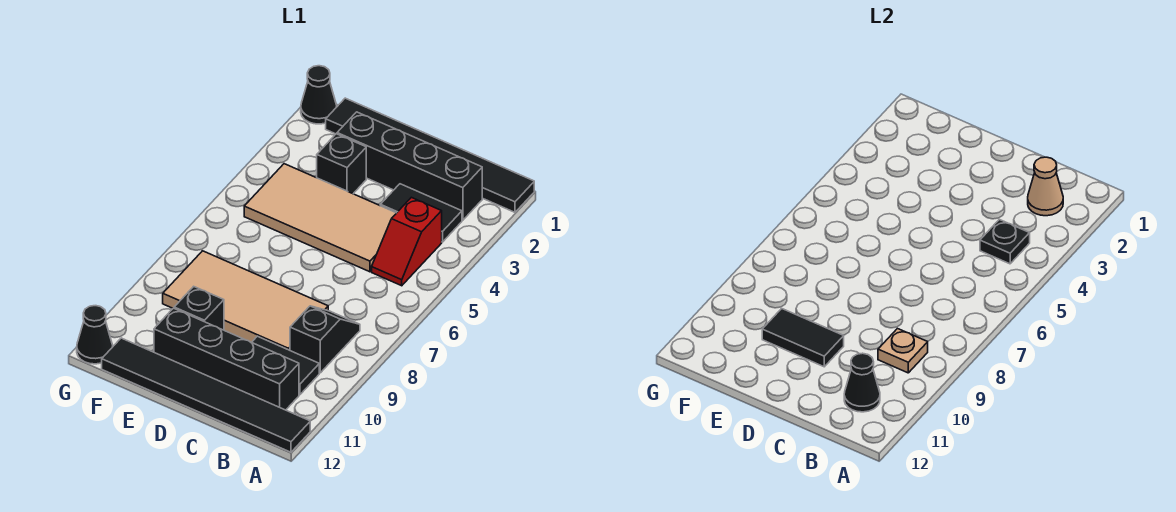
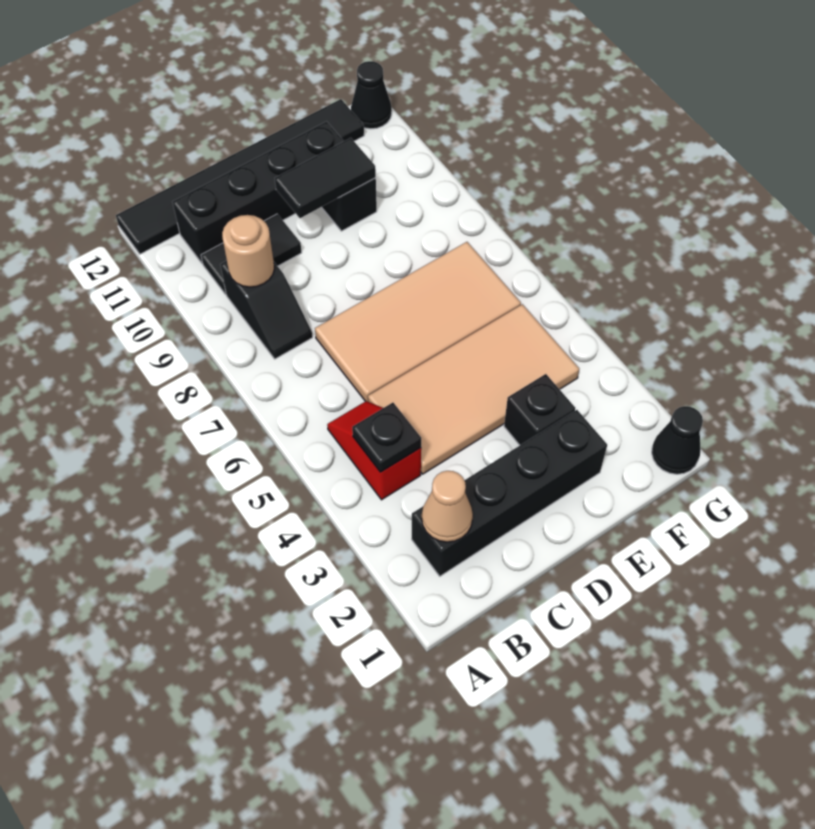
black 1x6 tile [326,98,534,212] -> none
black 1x2 tile [380,184,462,242] -> none
tan 1x1 plate [878,329,928,373] -> tan 1x1 round brick [222,215,274,287]
black 1x1 cone [844,353,880,412] -> none
tan 2x4 tile [163,251,328,350] -> tan 2x4 tile moved to [315,242,521,402]

